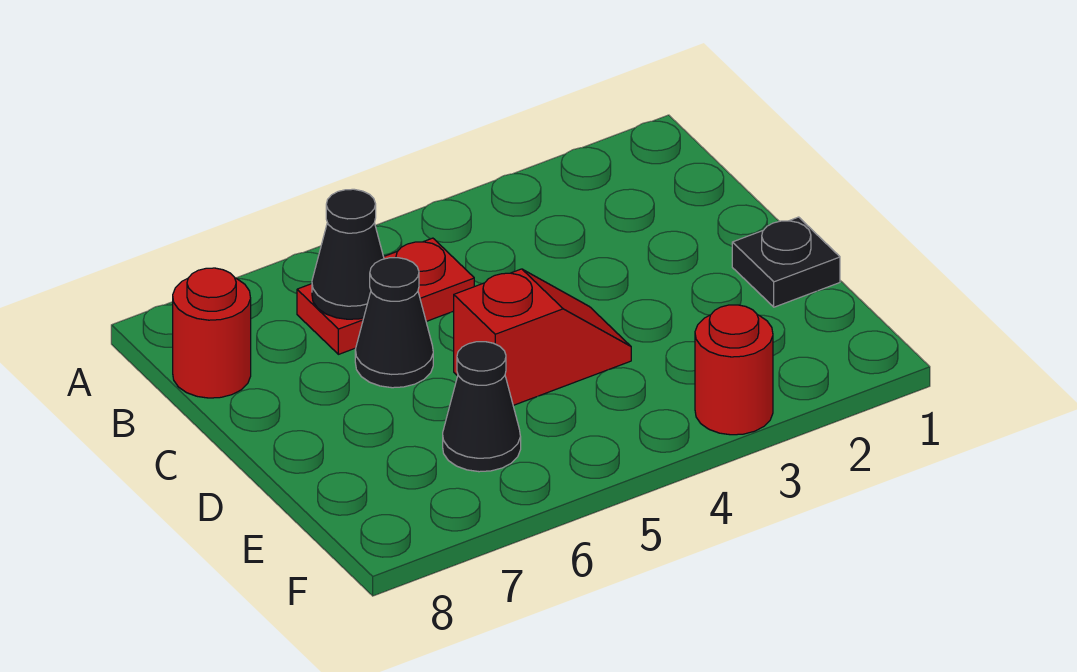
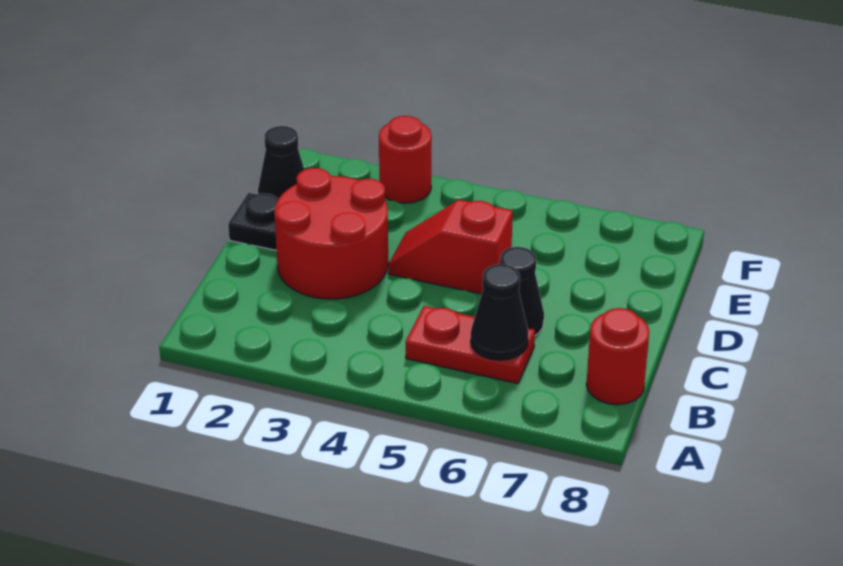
none -> red 2x2 round brick [274,168,388,299]
black 1x1 cone [443,342,521,472] -> black 1x1 cone moved to [258,126,305,199]

